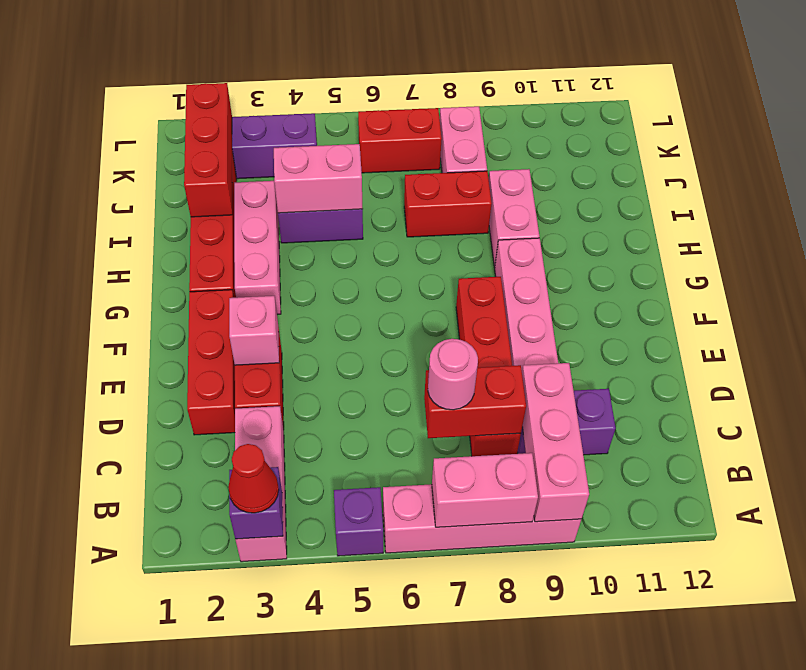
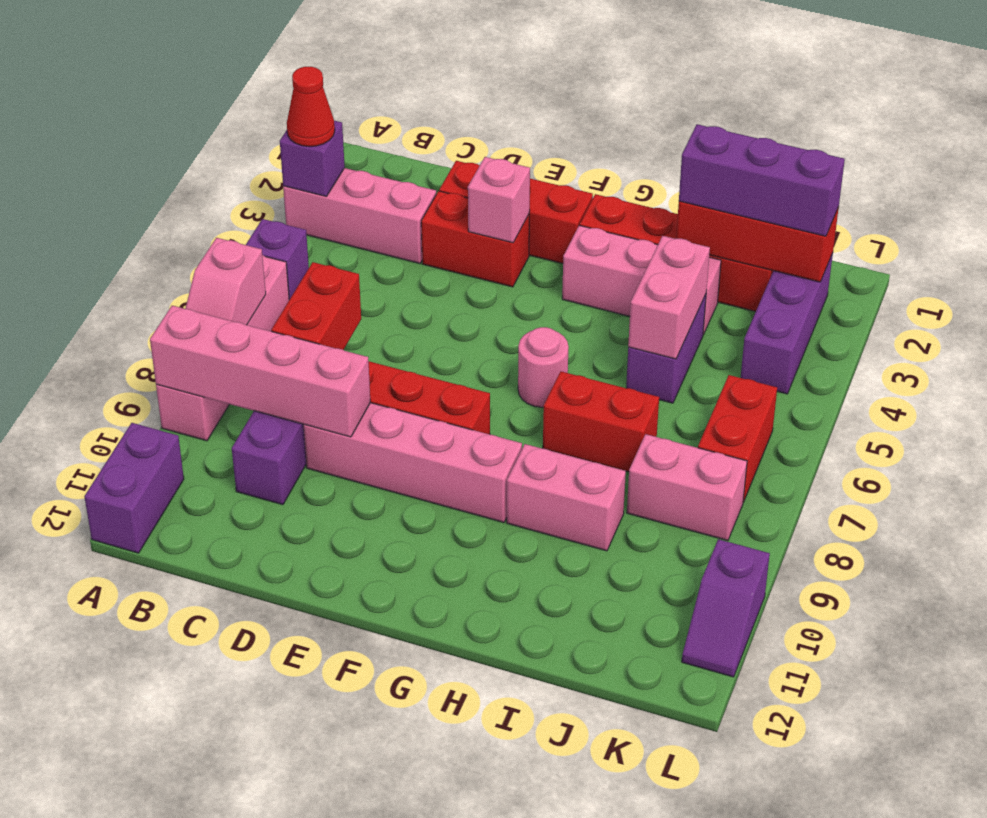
pink 1x2 brick [432,453,538,527] -> pink 1x2 slope [185,238,266,325]
pink 1x3 brick [522,363,589,522] -> pink 1x4 brick [150,306,370,437]
none -> purple 1x2 brick [84,423,184,553]
pink 1x1 round brick [428,339,478,410] -> pink 1x1 round brick moved to [518,327,568,408]
none -> purple 1x3 brick [679,124,845,236]
red 1x2 brick [404,171,492,237] -> red 1x2 brick turned to [543,372,659,472]
none -> purple 1x2 slope [682,539,770,677]

